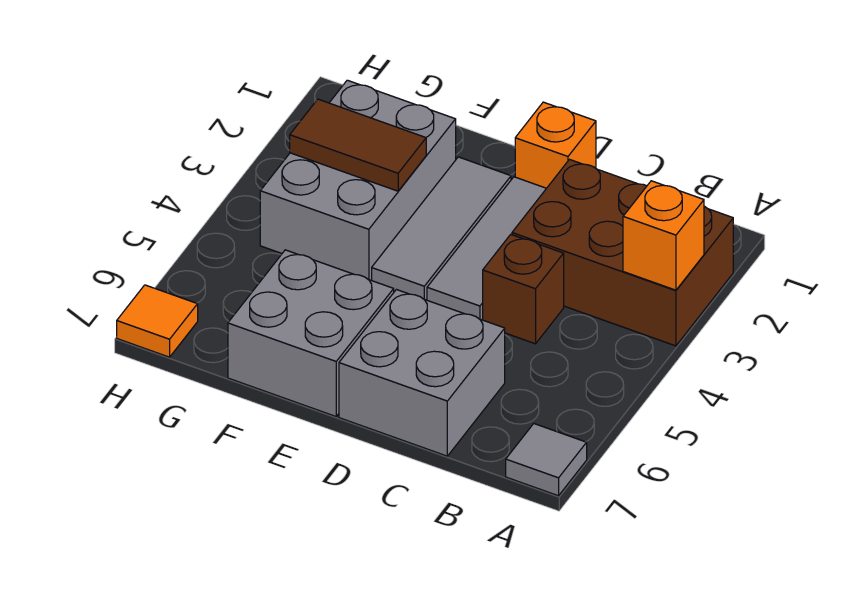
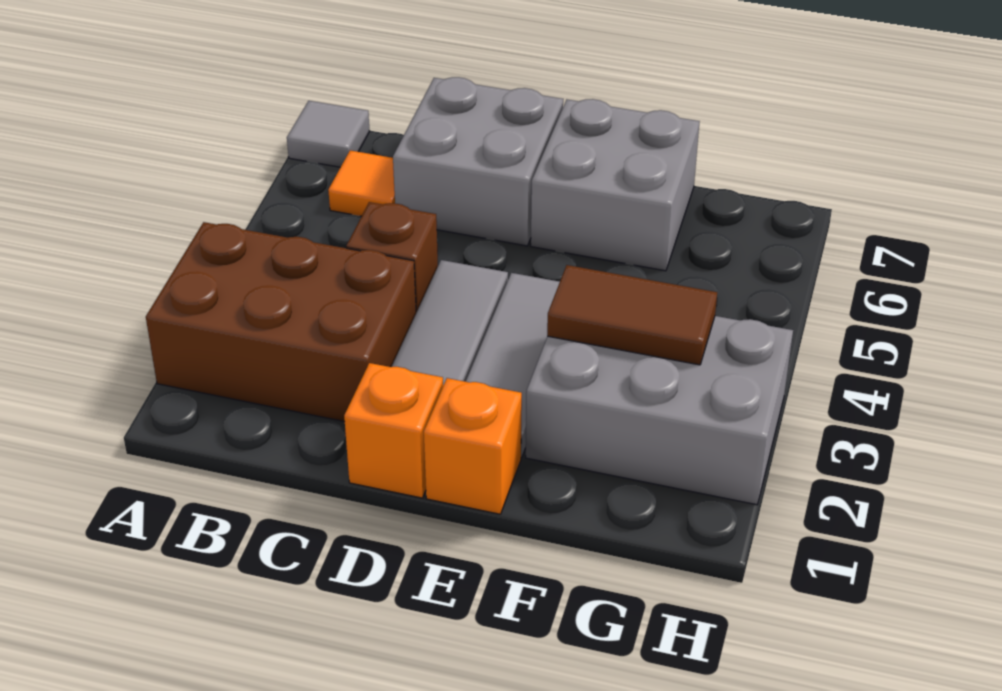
orange 1x1 brick [623,181,704,290] -> orange 1x1 brick moved to [424,378,522,514]
grey 2x3 brick [260,80,456,280] -> grey 2x3 brick turned to [526,316,793,505]
orange 1x1 tile [117,285,198,357] -> orange 1x1 tile moved to [328,150,395,216]

